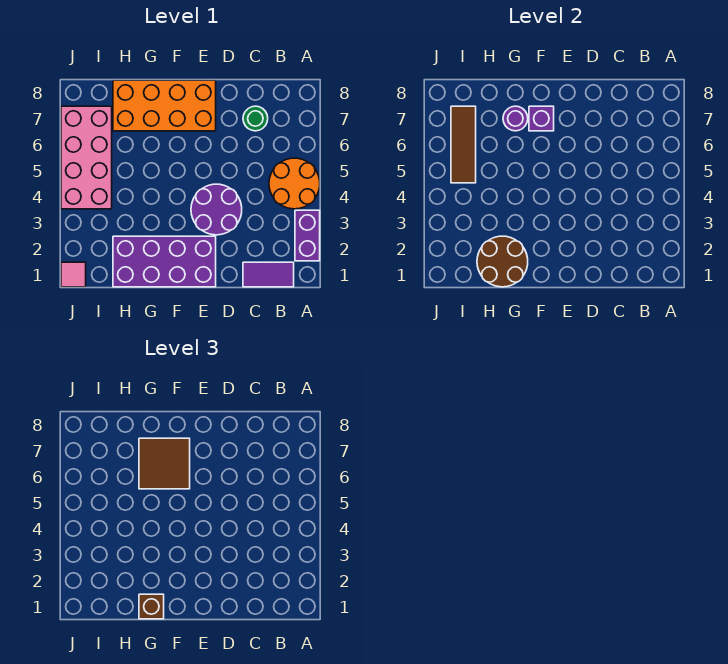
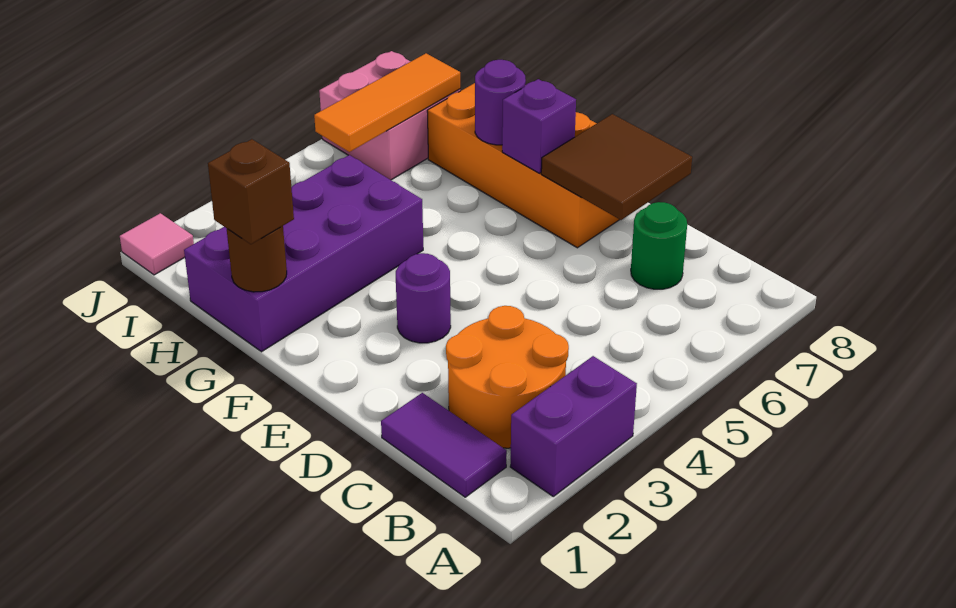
orange 2x2 round brick [269,158,320,209] -> orange 2x2 round brick moved to [446,306,569,448]
purple 2x2 round brick [191,184,242,235] -> purple 1x1 round brick [396,253,451,343]
purple 2x4 brick [113,236,216,287] -> purple 2x4 brick turned to [184,155,423,352]
brown 2x2 tile [139,438,190,489] -> brown 2x2 tile moved to [541,114,692,220]
brown 2x2 round brick [477,236,528,287] -> brown 1x1 round brick [227,226,287,292]
pink 2x4 brick [61,106,112,209] -> pink 2x2 brick [319,51,460,180]
brown 1x3 tile [451,106,476,183] -> orange 1x3 tile [314,53,460,152]

